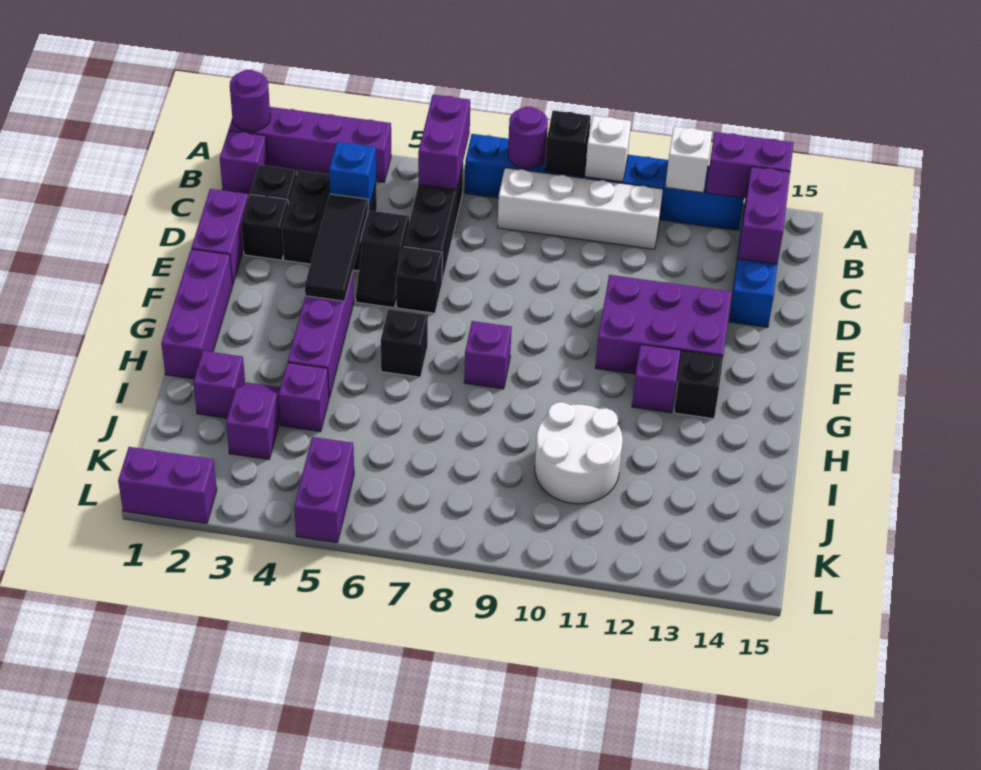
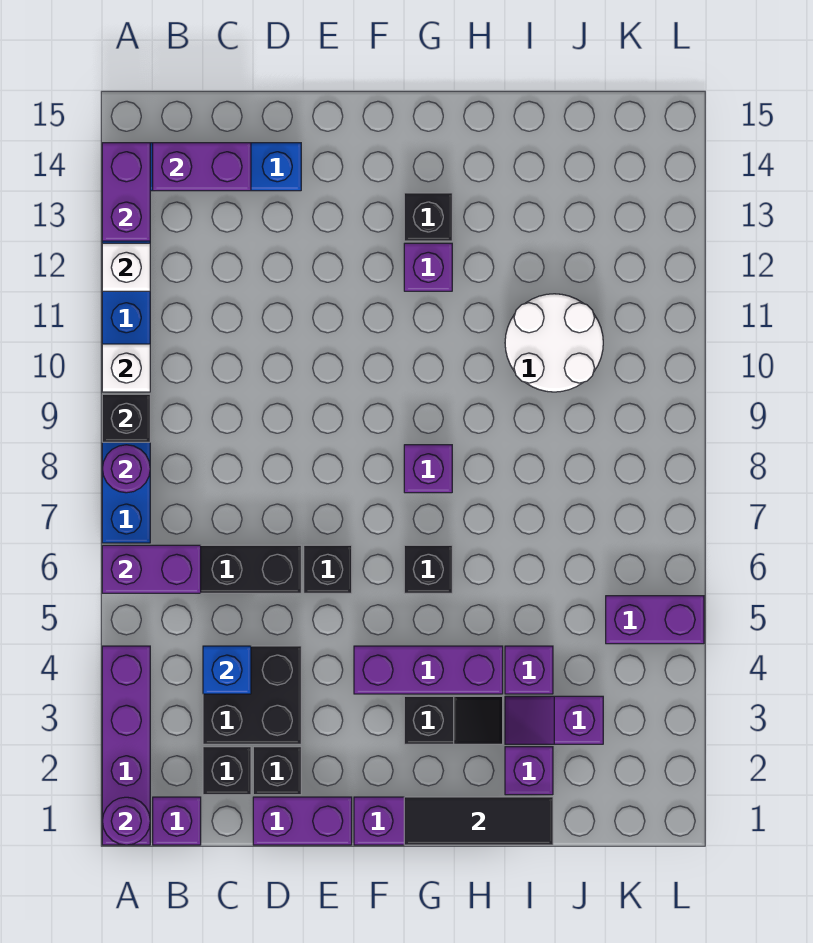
white 1x4 brick [497,168,663,249] -> none
black 1x3 tile [305,194,368,301] -> black 1x3 tile moved to [404,797,553,845]
black 1x2 slope [356,211,409,308] -> black 1x2 slope moved to [404,696,503,744]
purple 2x3 brick [595,275,732,380] -> none
purple 1x2 brick [118,447,217,523] -> none

